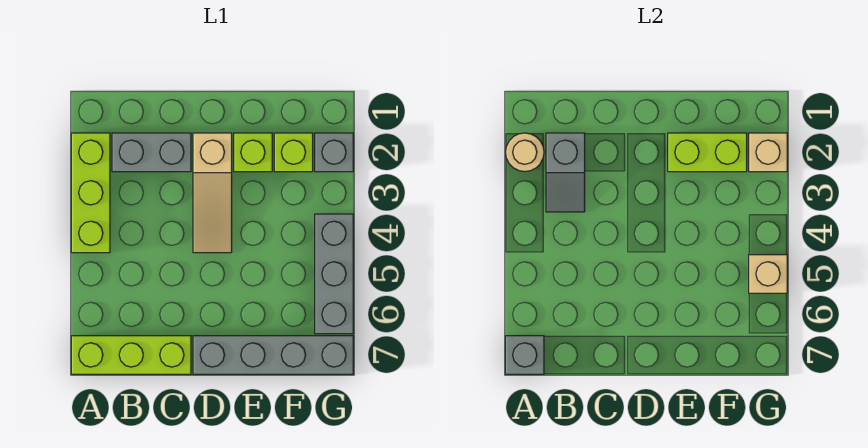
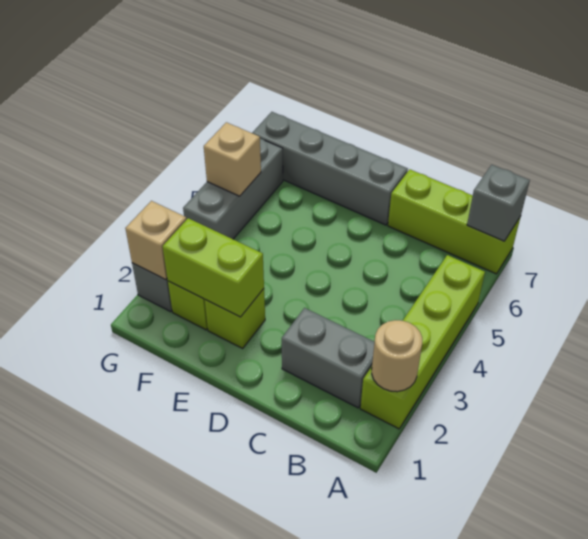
lime 1x3 brick [71,133,110,253] -> lime 1x4 brick [360,255,485,429]
grey 1x2 slope [546,133,585,212] -> none
tan 1x3 slope [193,133,232,253] -> none

